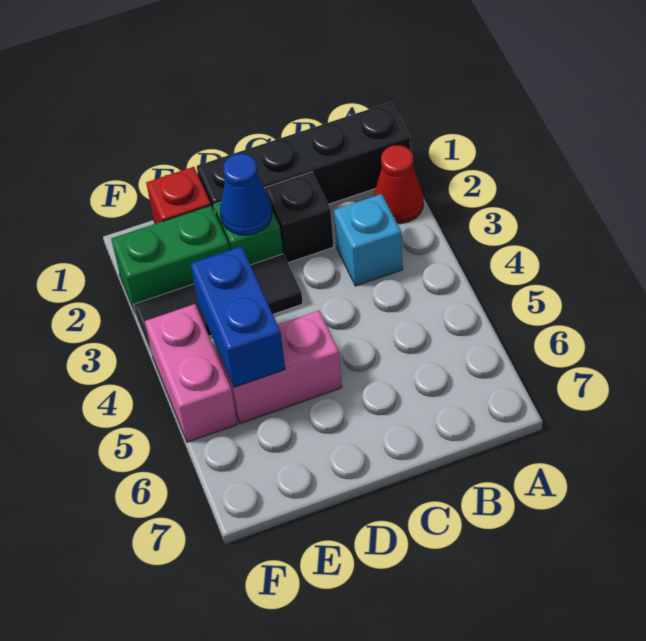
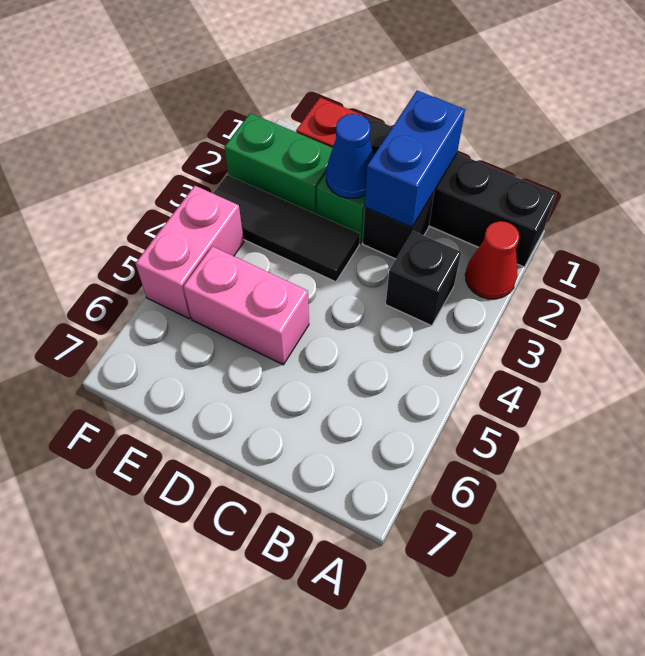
cyan 1x1 brick [334,194,403,286] -> black 1x1 brick [386,231,461,326]
blue 1x2 brick [191,246,285,387] -> blue 1x2 brick moved to [365,91,465,228]

